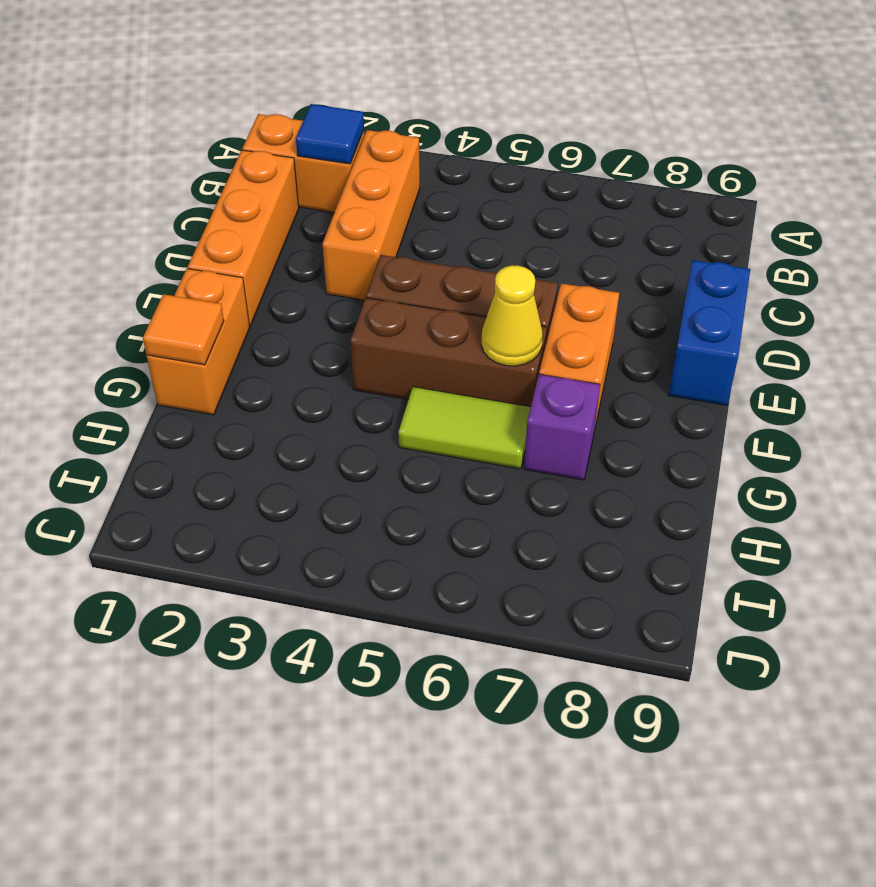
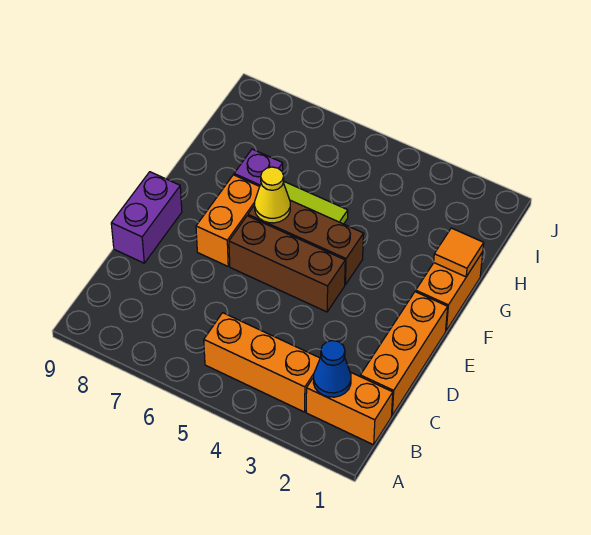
blue 1x1 tile [296,104,364,164] -> blue 1x1 cone [313,341,351,397]
orange 1x3 brick [323,130,420,300] -> orange 1x3 brick turned to [204,313,320,412]
blue 1x2 brick [669,260,750,405] -> purple 1x2 brick [111,172,182,263]

